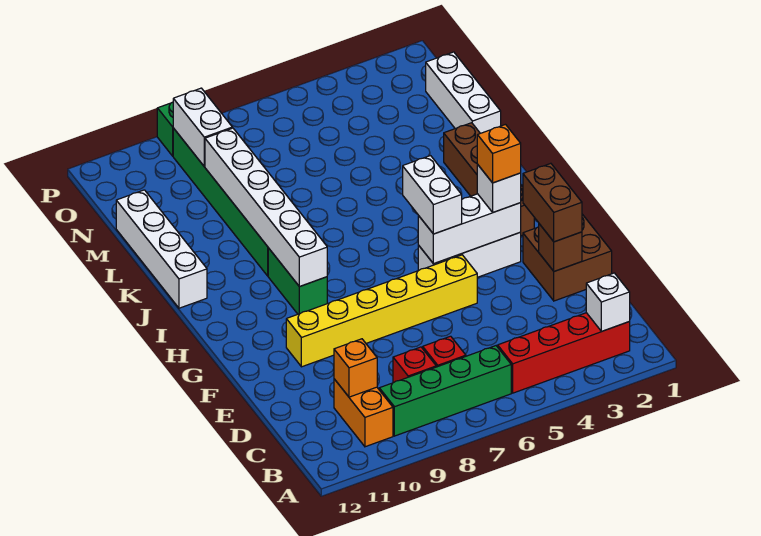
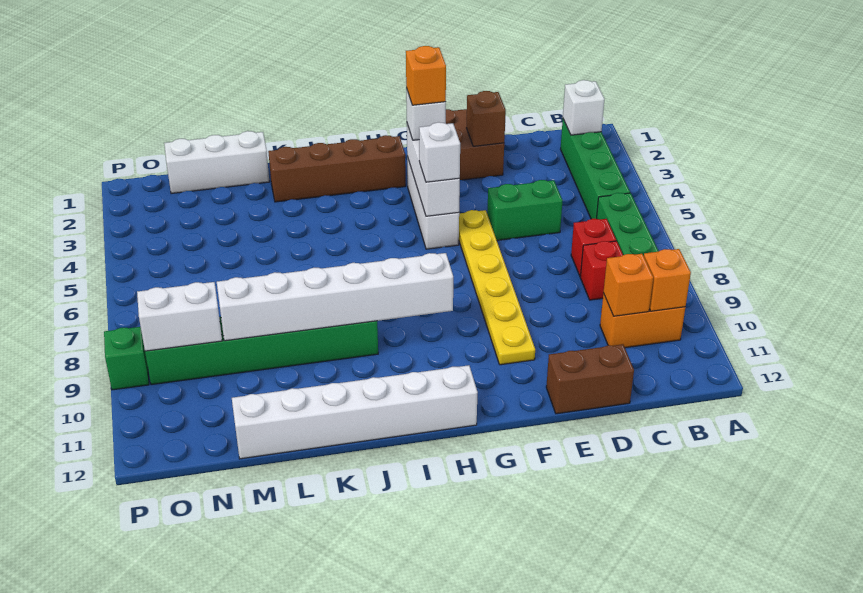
red 1x4 brick [498,313,630,393] -> green 1x4 brick [561,119,630,219]
none -> orange 1x1 brick [644,249,691,311]
brown 1x2 brick [523,163,582,242] -> brown 1x2 brick moved to [546,344,634,414]
yellow 1x6 brick [286,255,477,367] -> yellow 1x6 plate [459,210,535,365]
white 1x2 brick [403,156,462,234] -> white 1x1 brick [419,122,460,182]
green 1x2 brick [268,248,327,314] -> green 1x2 brick moved to [487,180,563,240]
white 1x4 brick [116,190,207,308] -> white 1x6 brick [232,365,478,459]

